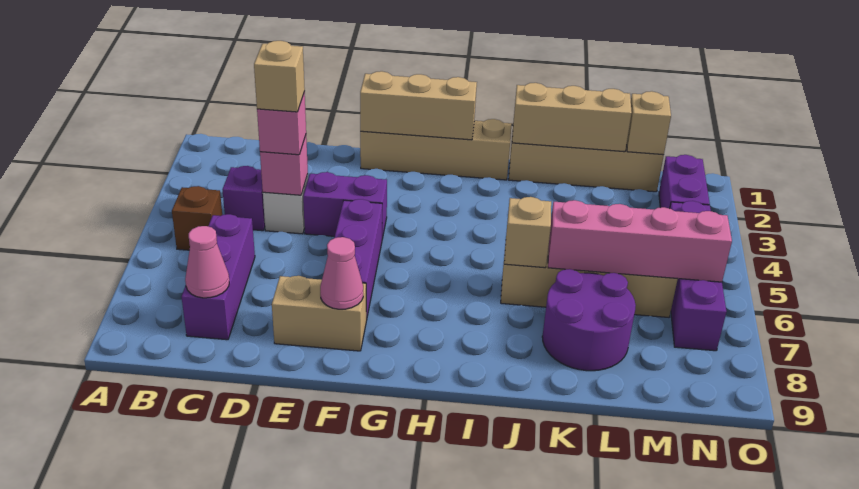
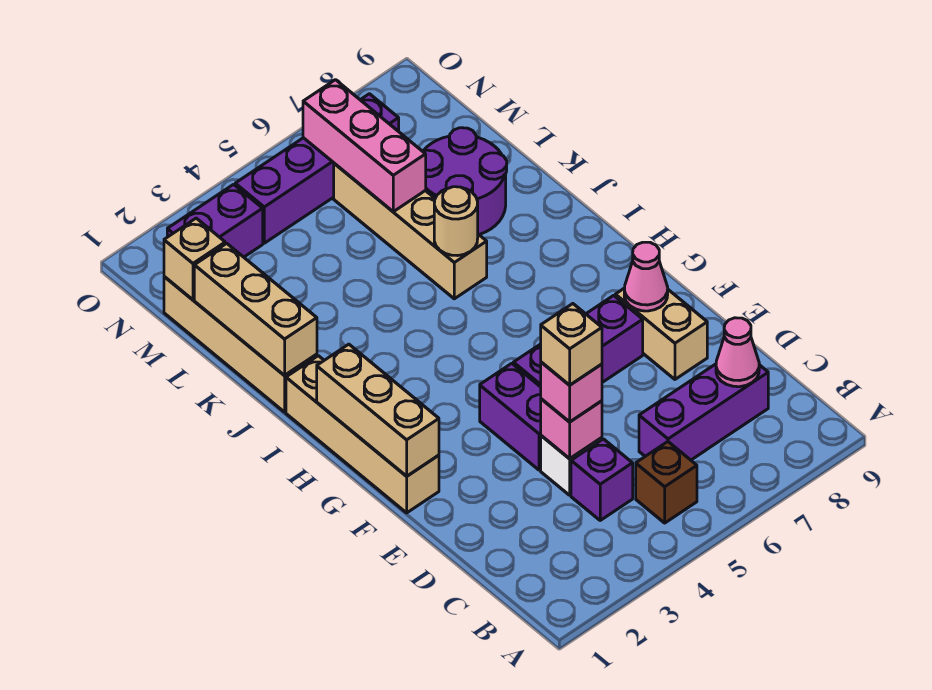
tan 1x1 brick [504,197,551,268] -> tan 1x1 round brick [434,187,478,256]
pink 1x4 brick [548,200,732,282] -> pink 1x3 brick [303,80,426,212]

